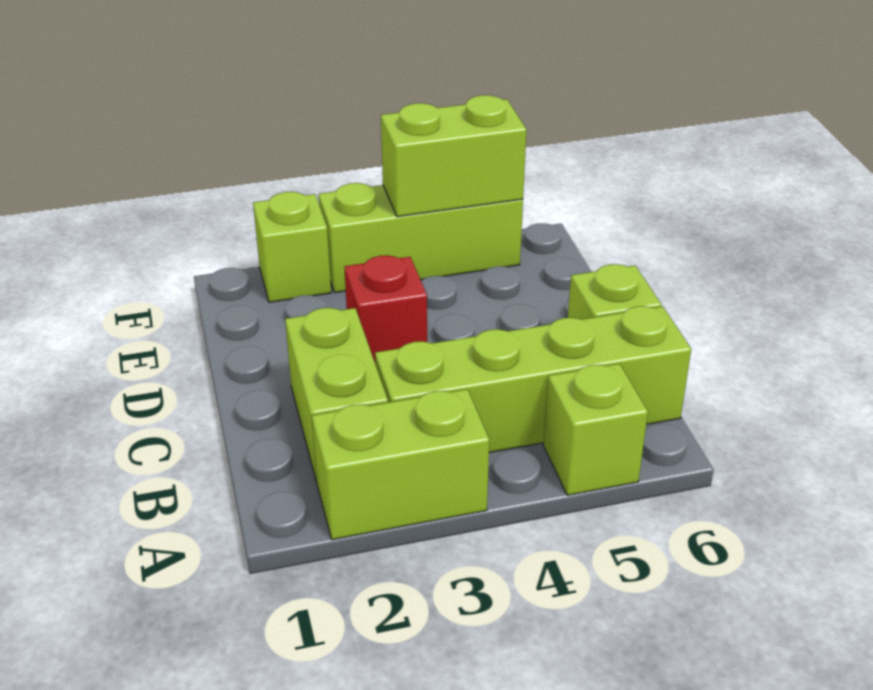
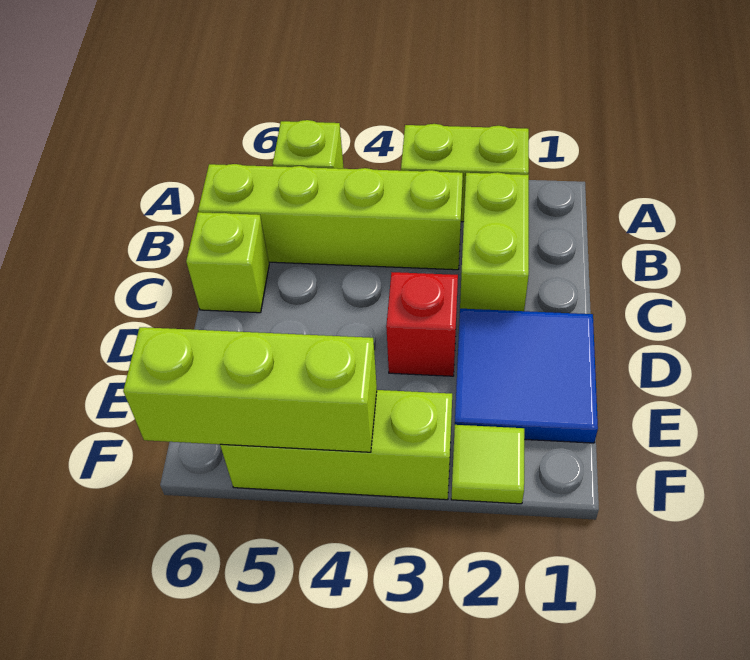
none -> blue 2x2 tile [455,309,598,443]
lime 1x1 brick [253,192,331,302] -> lime 1x1 tile [451,425,524,504]
lime 1x2 brick [381,95,527,217] -> lime 1x3 brick [123,327,377,452]

